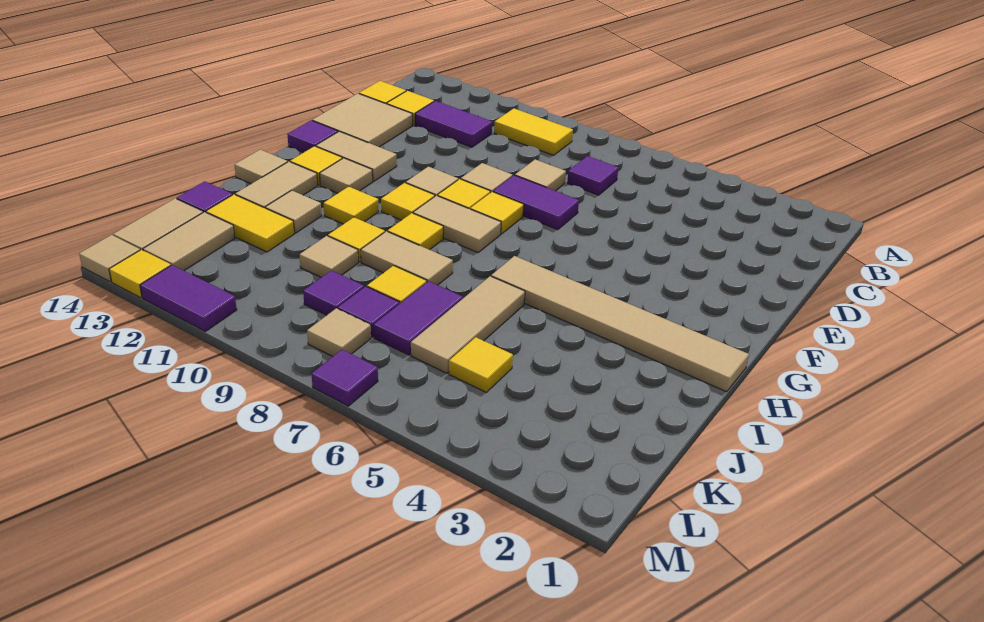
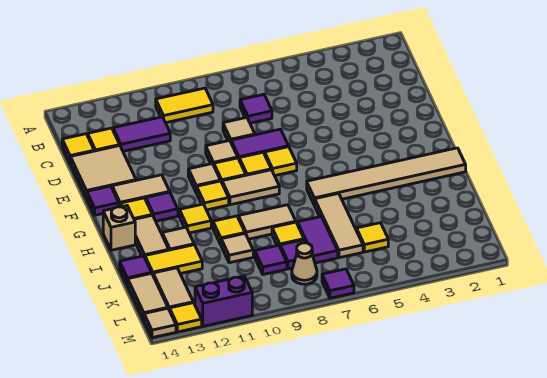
tan 1x1 tile [320,158,373,193] -> purple 1x1 tile [146,192,178,221]
yellow 1x1 tile [388,213,443,250] -> yellow 1x1 tile moved to [265,147,297,176]
tan 1x1 tile [234,150,287,184] -> tan 1x1 brick [103,206,135,250]
tan 1x1 tile [307,308,371,356] -> tan 1x1 cone [292,243,317,284]
purple 1x2 tile [140,265,237,331] -> purple 1x2 brick [195,276,252,326]

